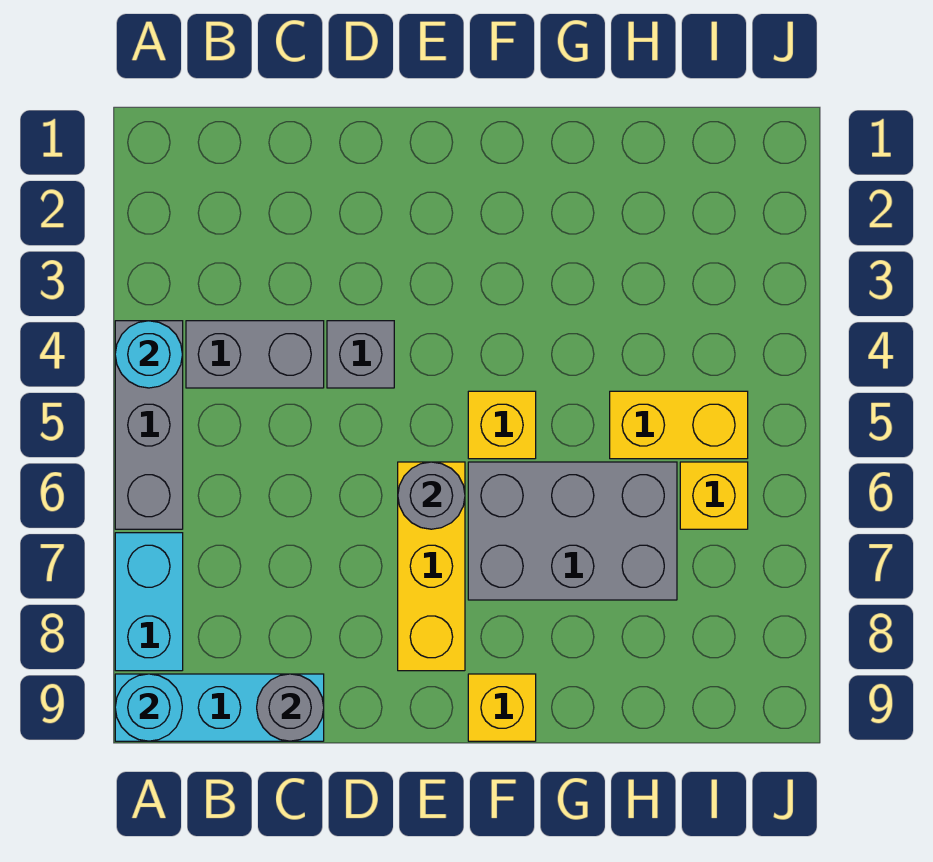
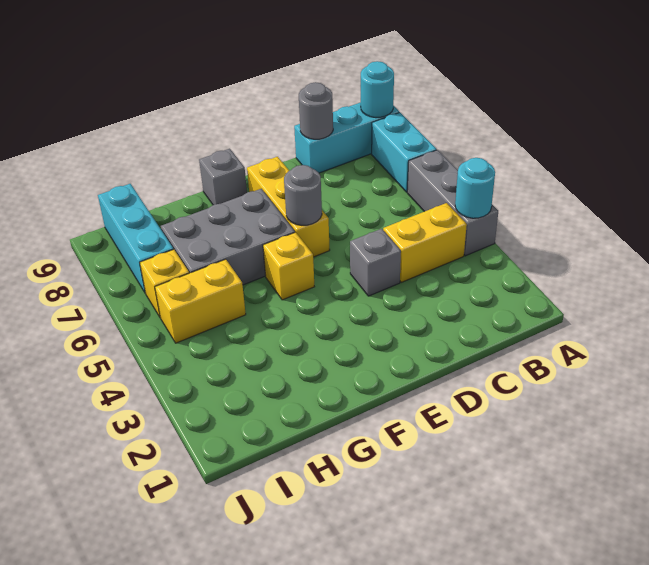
grey 1x2 brick [186,321,324,388] -> yellow 1x2 brick [383,203,467,282]
yellow 1x1 brick [468,674,536,741] -> grey 1x1 brick [199,149,247,205]
none -> cyan 1x3 brick [98,184,173,294]

